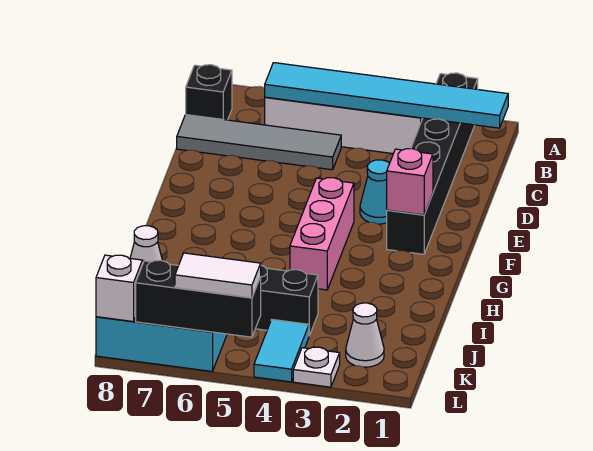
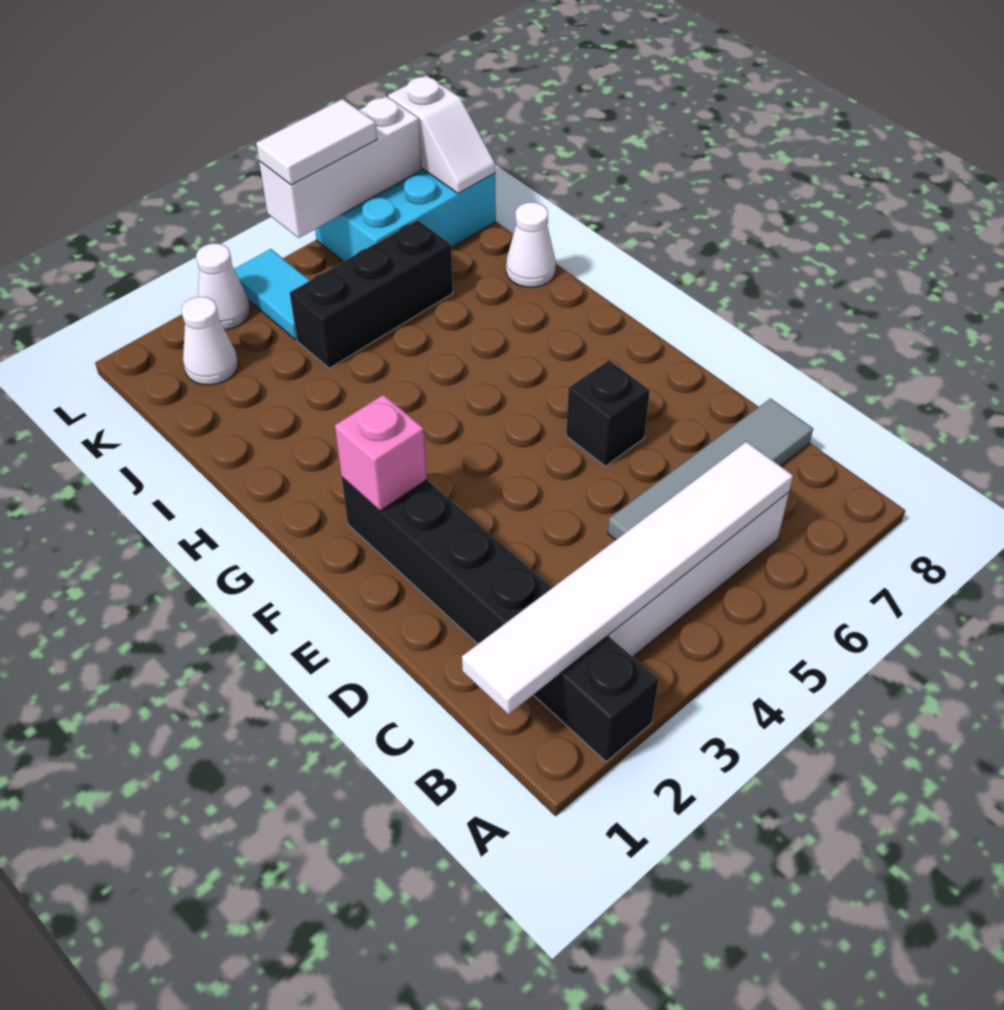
cyan 1x6 tile [265,63,508,128] -> white 1x6 tile [462,442,793,714]
black 1x1 brick [186,65,232,120] -> black 1x1 brick moved to [566,360,650,466]
cyan 1x1 cone [360,160,390,224] -> none
pink 1x3 brick [290,178,354,290] -> none
white 1x1 plate [293,347,340,387] -> white 1x1 cone [196,243,250,330]
black 1x3 brick [136,260,261,337] -> white 1x3 brick [259,96,422,238]

